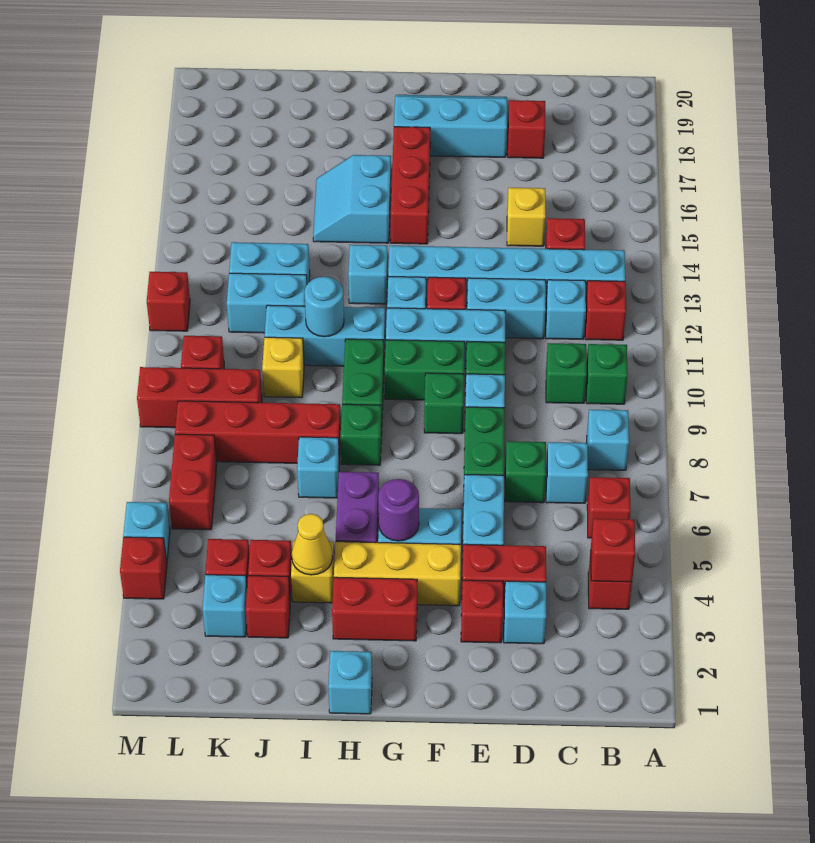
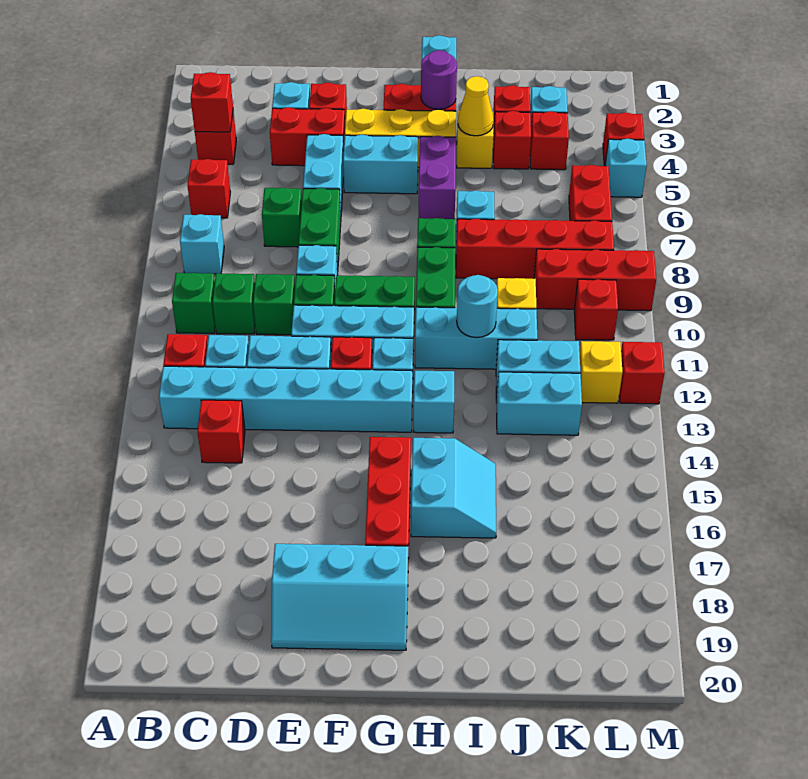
cyan 1x1 brick [546,442,588,503] -> none
yellow 1x1 brick [507,188,546,246] -> yellow 1x1 brick moved to [580,341,622,403]
red 1x1 brick [508,100,545,158] -> none
green 1x1 brick [424,373,464,434] -> green 1x1 brick moved to [253,274,295,335]
purple 1x1 round brick [378,479,419,541] -> purple 1x1 round brick moved to [421,50,457,109]

